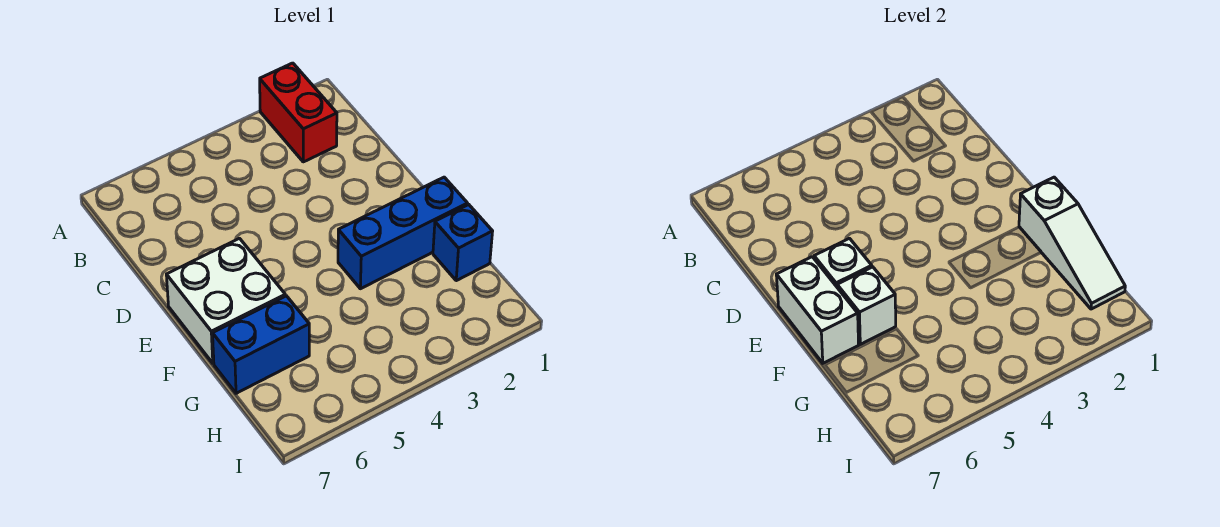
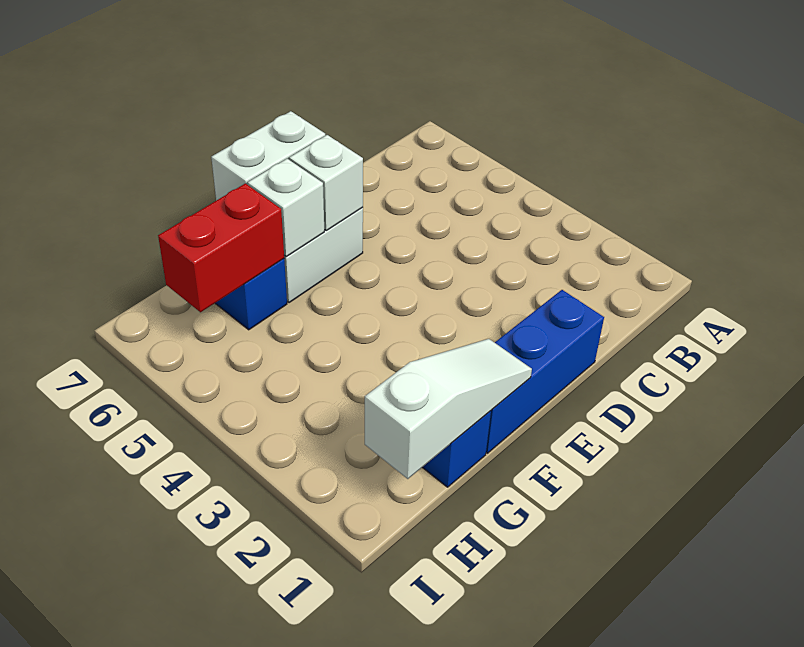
red 1x2 brick [260,63,337,162] -> red 1x2 brick moved to [158,183,284,312]
blue 1x3 brick [338,177,468,289] -> blue 1x3 brick turned to [486,290,604,453]
white 1x3 slope [1019,177,1125,309] -> white 1x3 slope turned to [365,339,532,479]

